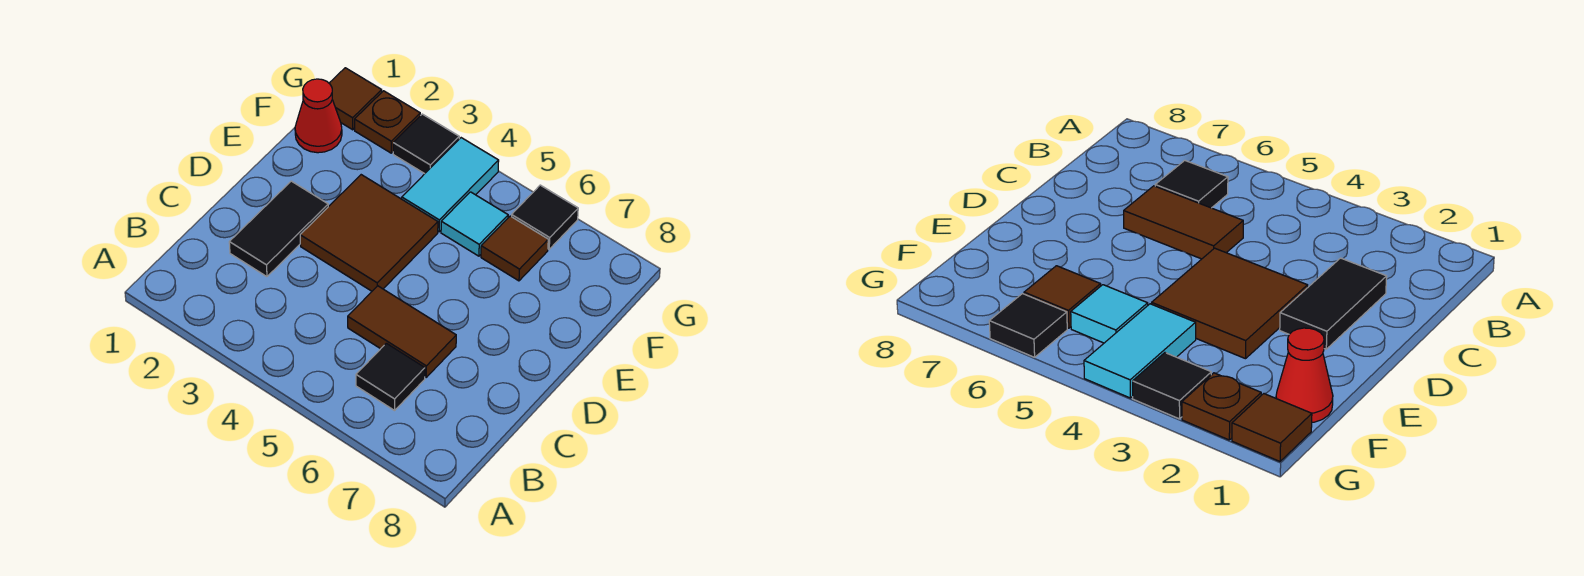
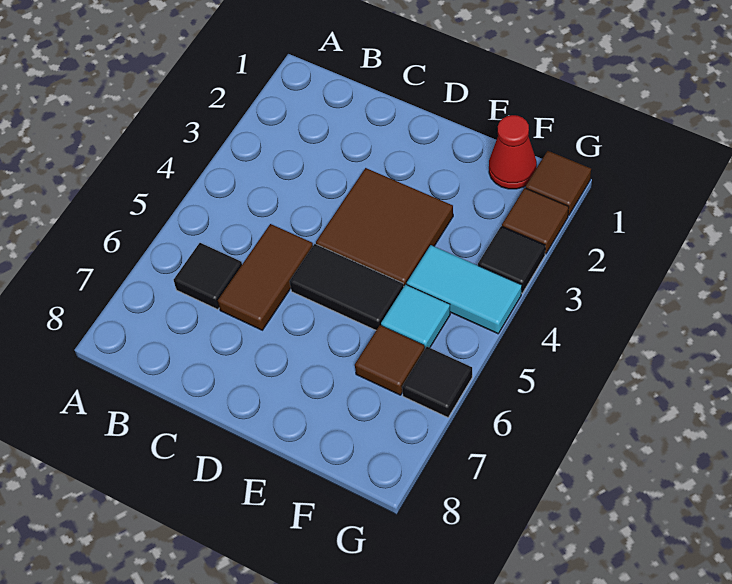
black 1x2 tile [229,181,328,277] -> black 1x2 tile moved to [290,244,404,330]
brown 1x1 plate [355,91,420,153] -> brown 1x1 tile [502,188,569,254]

